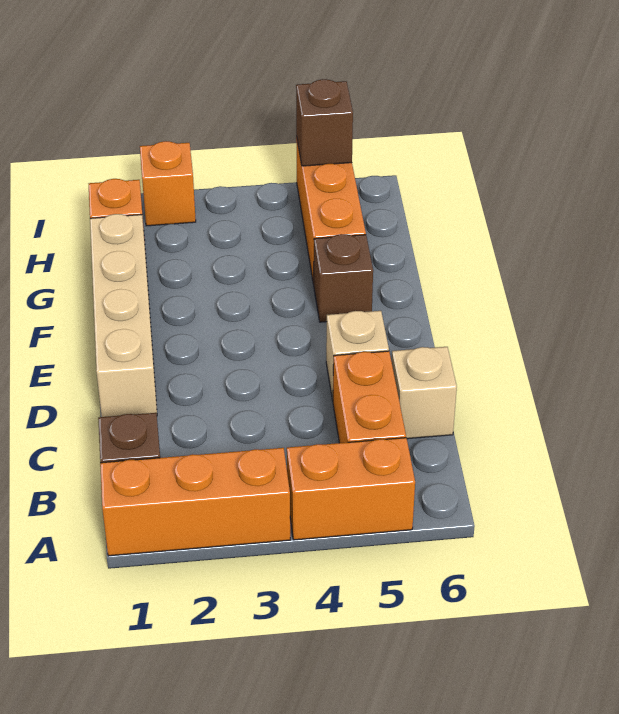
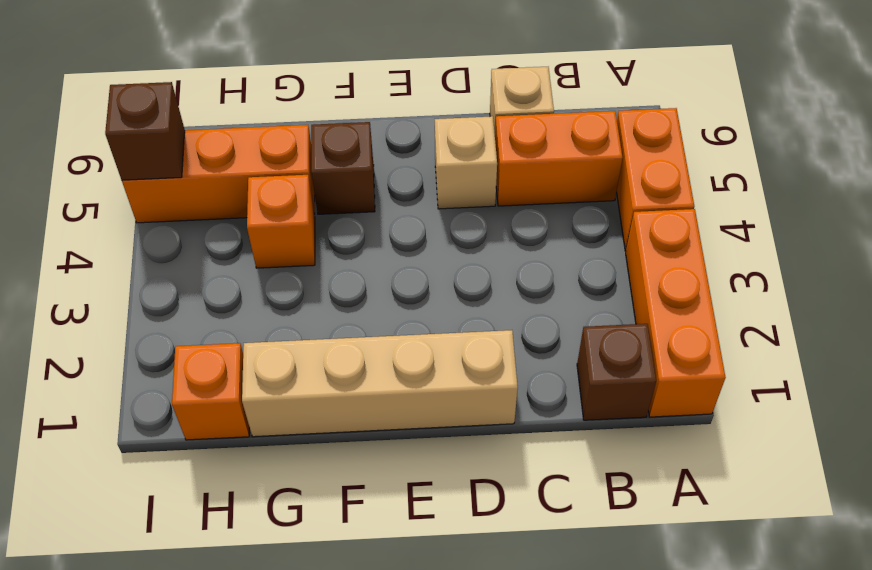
orange 1x1 brick [140,141,196,226] -> orange 1x1 brick moved to [247,175,315,268]

